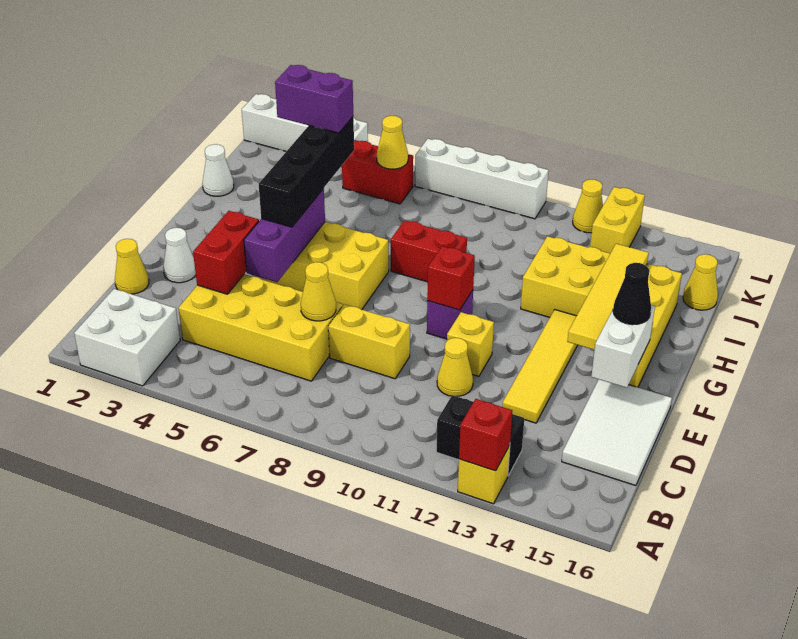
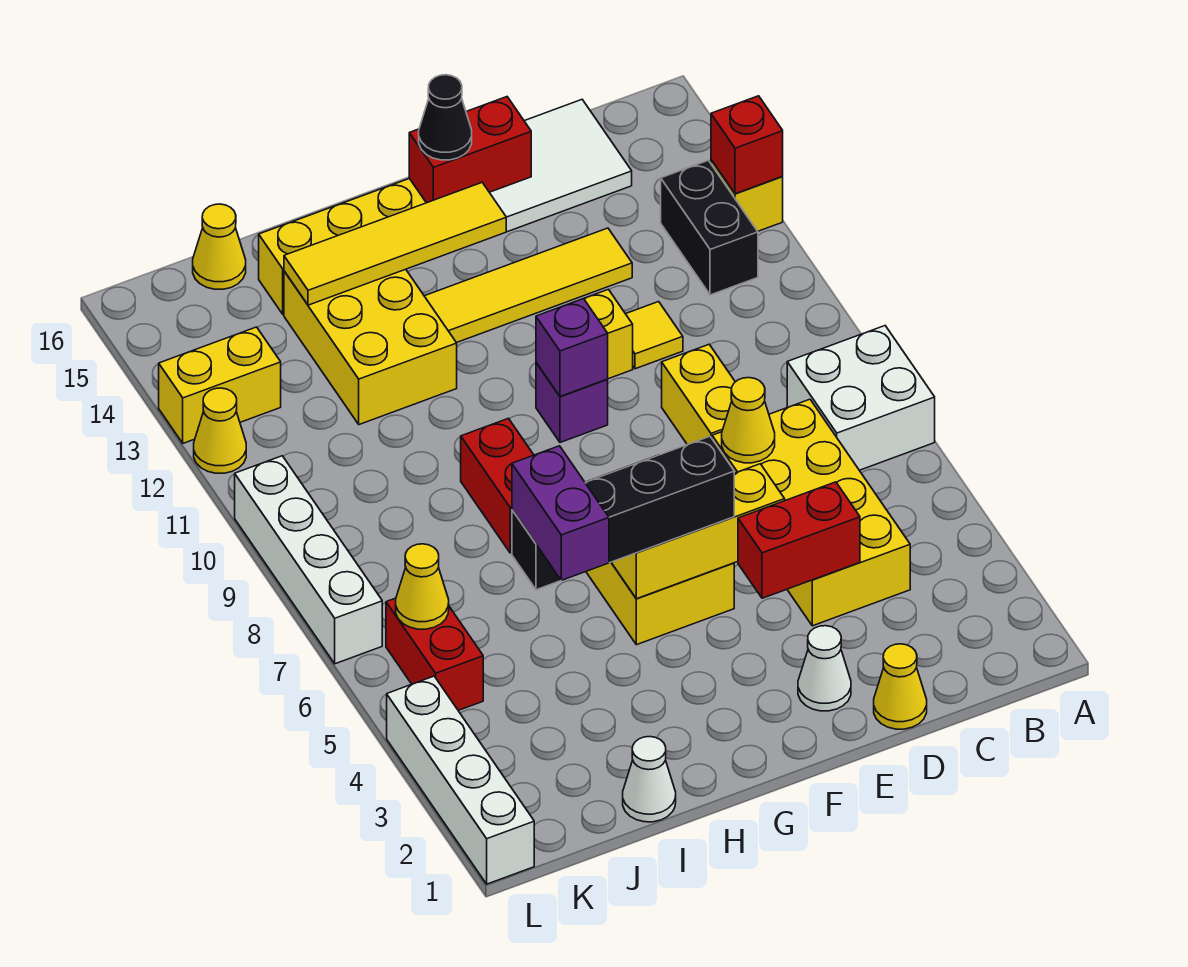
white 2x2 brick [74,289,180,386] -> white 2x2 brick moved to [787,326,935,470]
yellow 1x1 cone [437,338,473,396] -> yellow 1x1 tile [626,302,683,369]
purple 1x3 brick [244,189,325,282] -> yellow 1x3 brick [612,464,785,599]
white 1x2 brick [591,305,655,388] -> red 1x2 brick [409,97,531,203]
red 1x1 brick [427,246,475,310] -> purple 1x1 brick [536,299,608,396]

